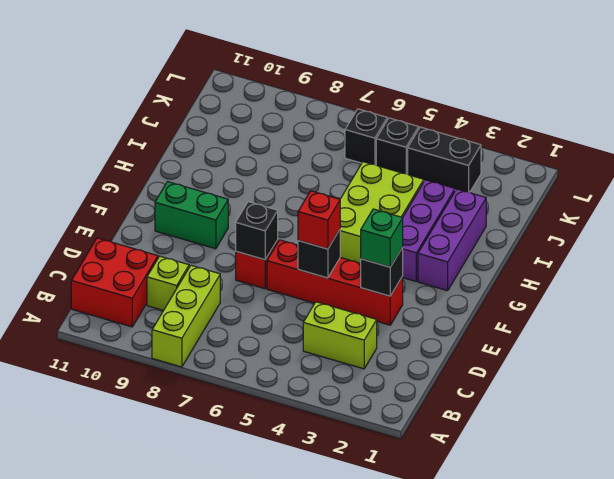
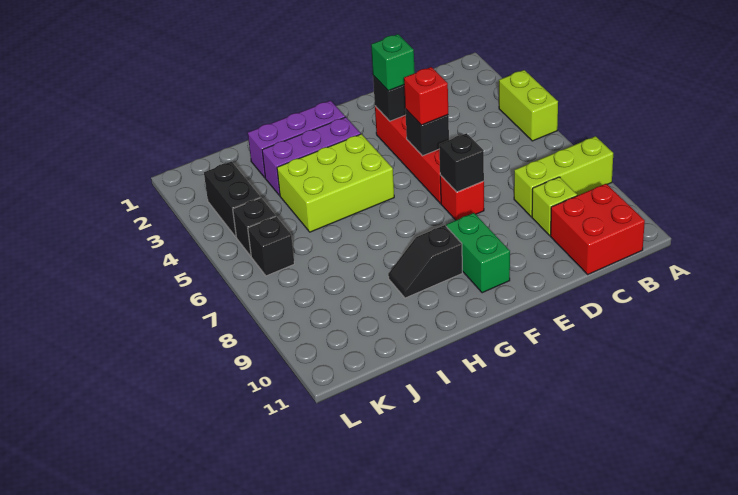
lime 1x2 brick [303,302,377,369] -> lime 1x2 brick moved to [499,70,558,141]
none -> black 1x2 slope [388,225,462,298]

